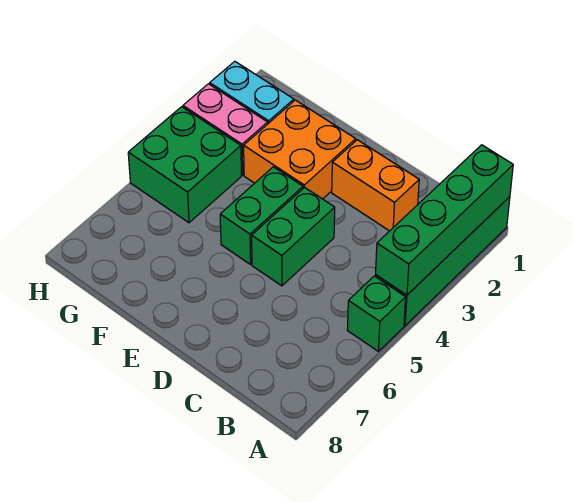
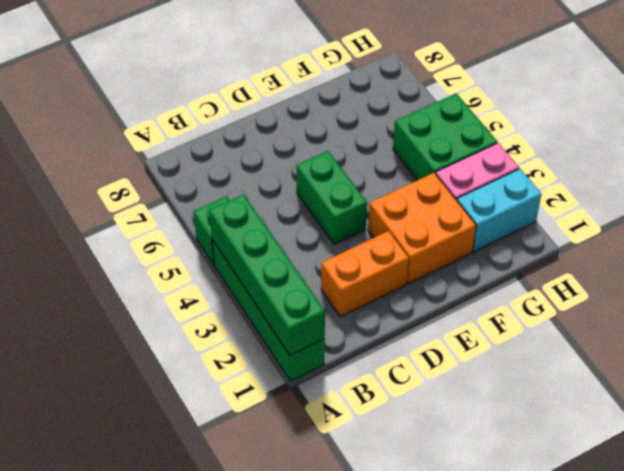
green 1x2 brick [220,167,303,264] -> none

